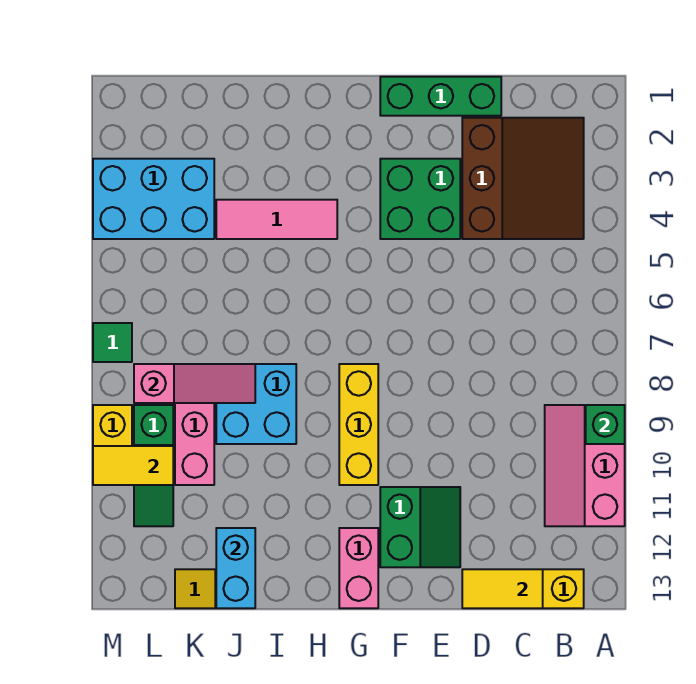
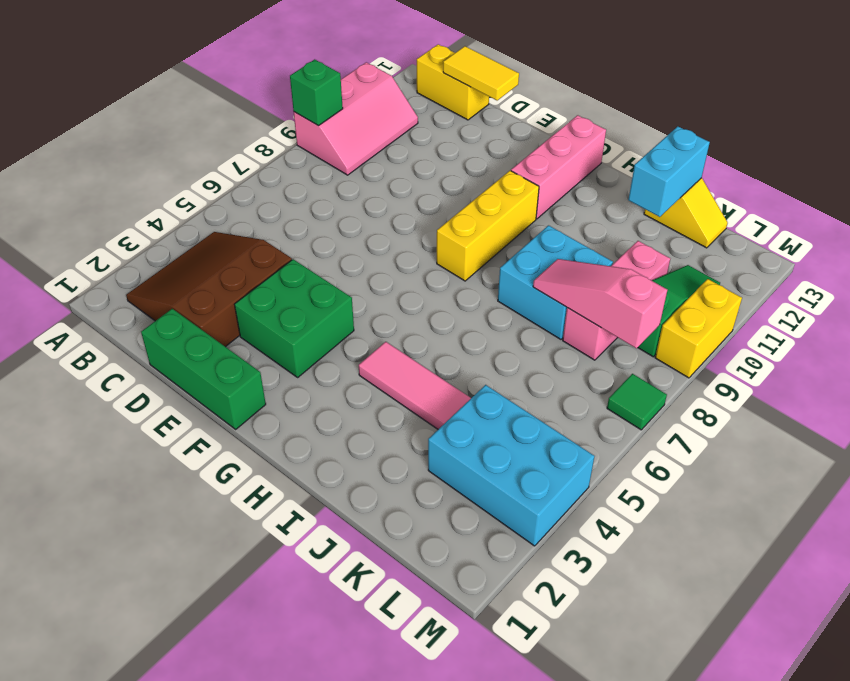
green 2x2 slope [380,487,460,567] -> none
pink 1x2 brick [339,528,378,608] -> pink 1x3 brick [511,115,606,219]
yellow 1x2 tile [93,446,173,485] -> none

